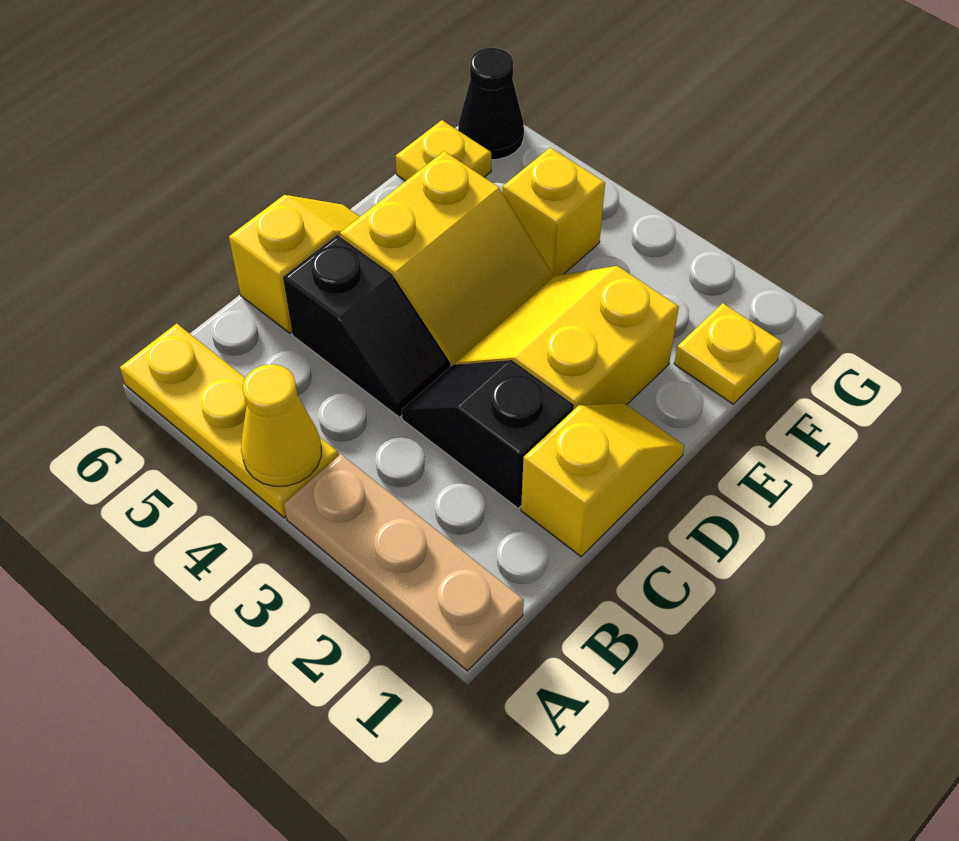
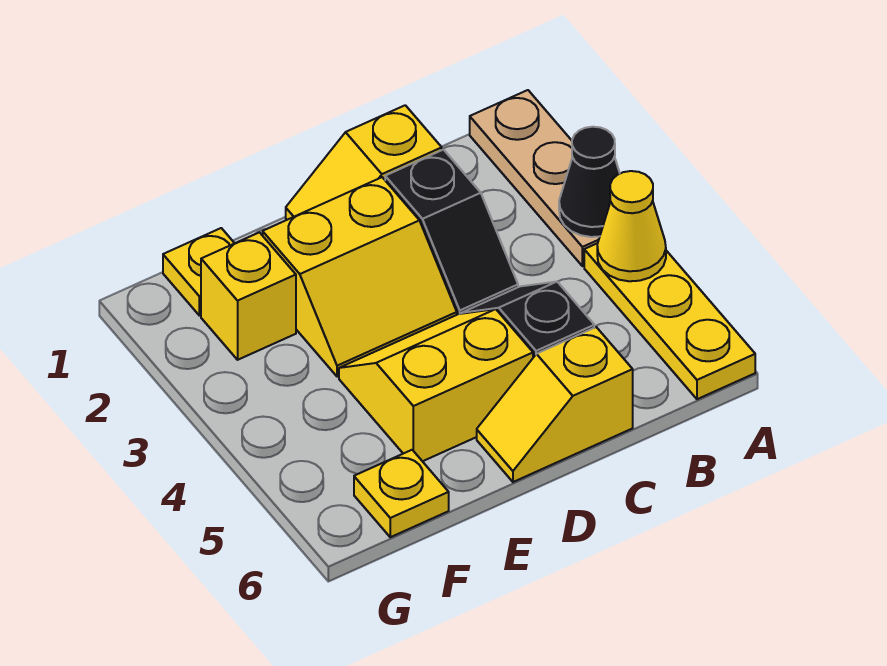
yellow 1x1 brick [503,148,605,278] -> yellow 1x1 brick moved to [201,232,296,360]
black 1x1 cone [458,48,524,160] -> black 1x1 cone moved to [559,127,620,237]

